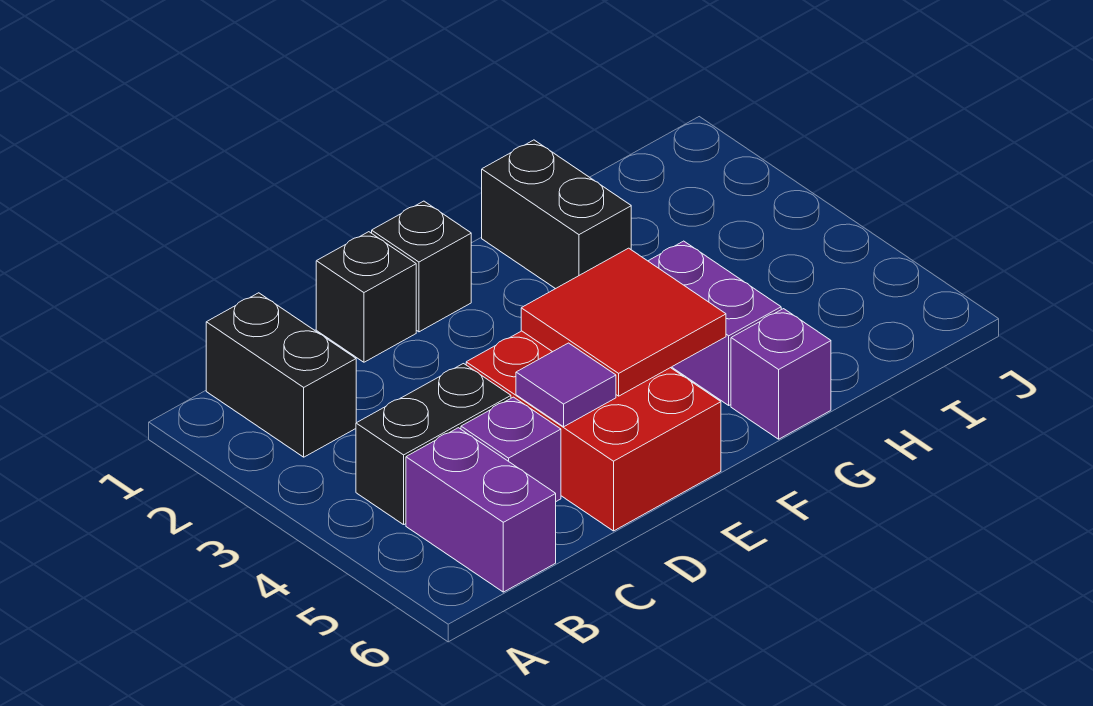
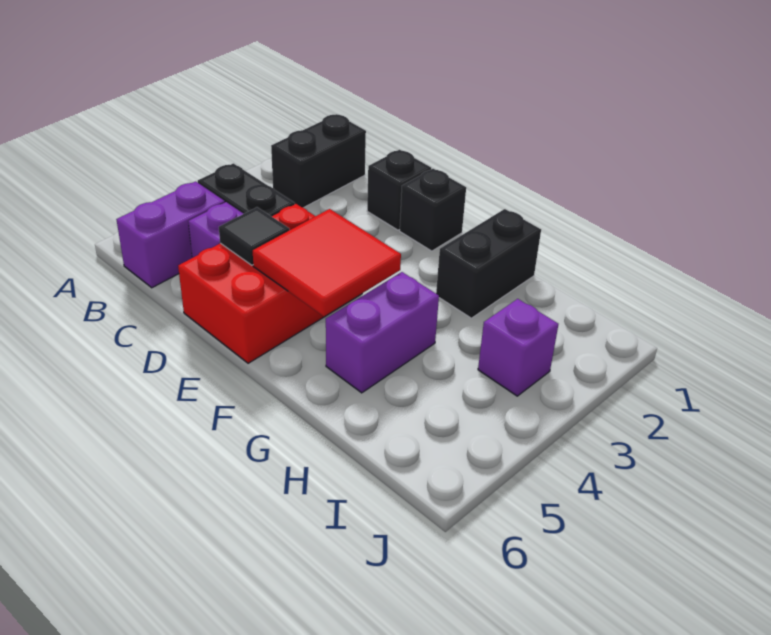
purple 1x1 tile [516,343,616,427] -> black 1x1 tile [219,207,289,265]
purple 1x1 brick [731,309,831,439] -> purple 1x1 brick moved to [478,299,558,396]

